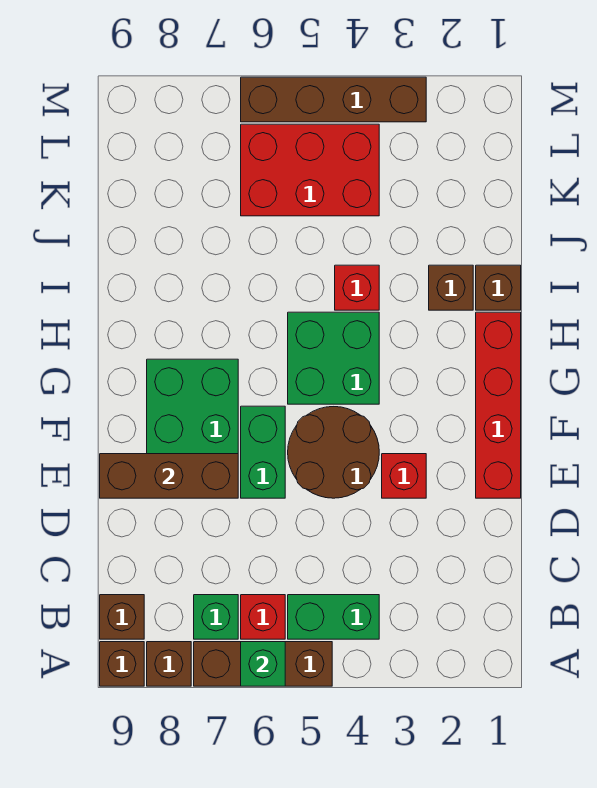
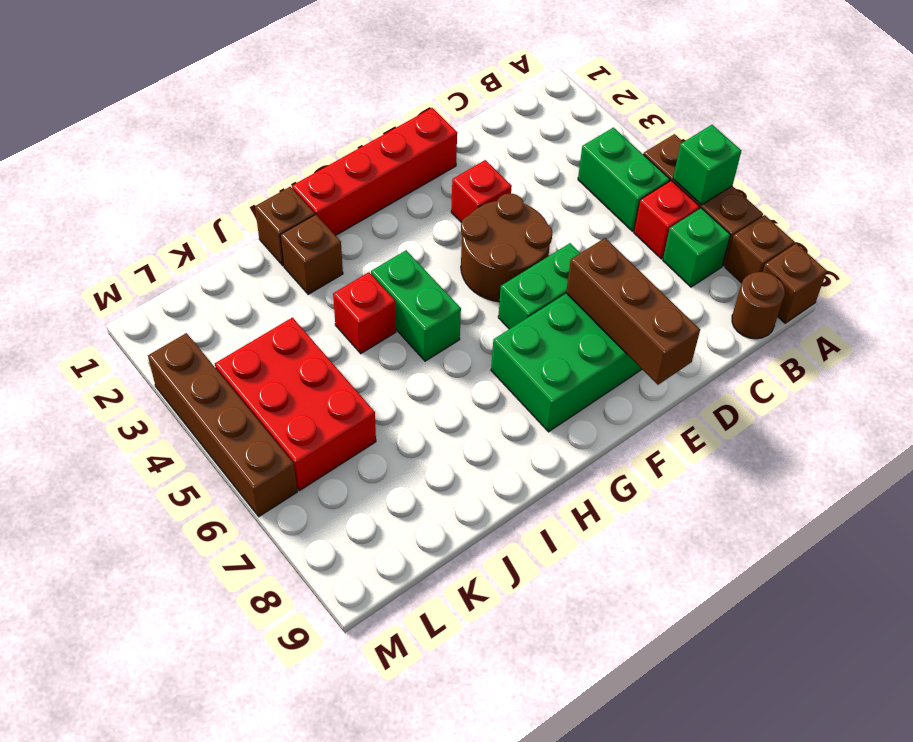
brown 1x1 brick [100,595,144,639] -> brown 1x1 round brick [732,272,785,339]
green 2x2 brick [288,312,379,404] -> green 1x2 brick [371,250,461,361]

